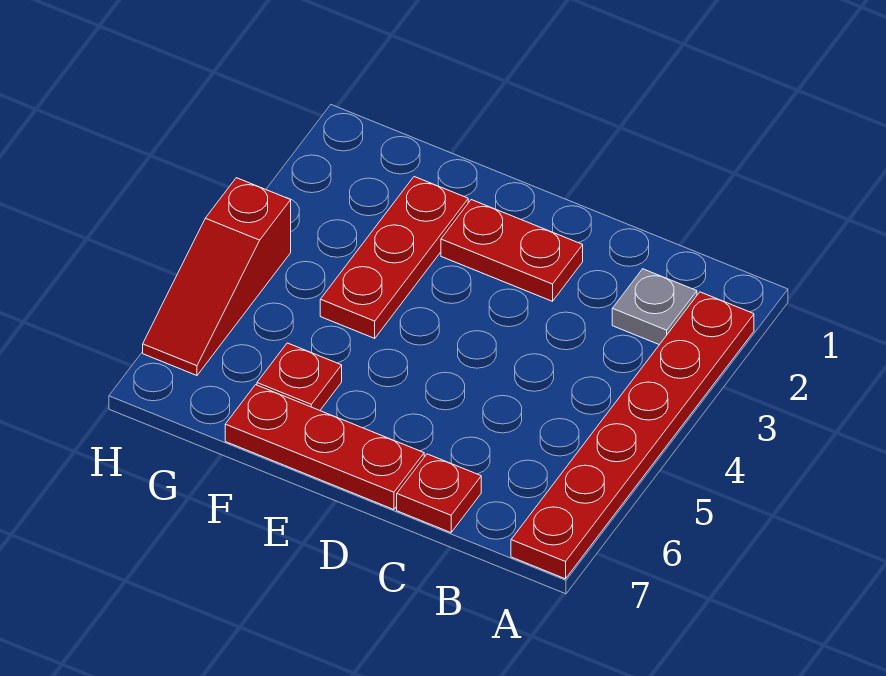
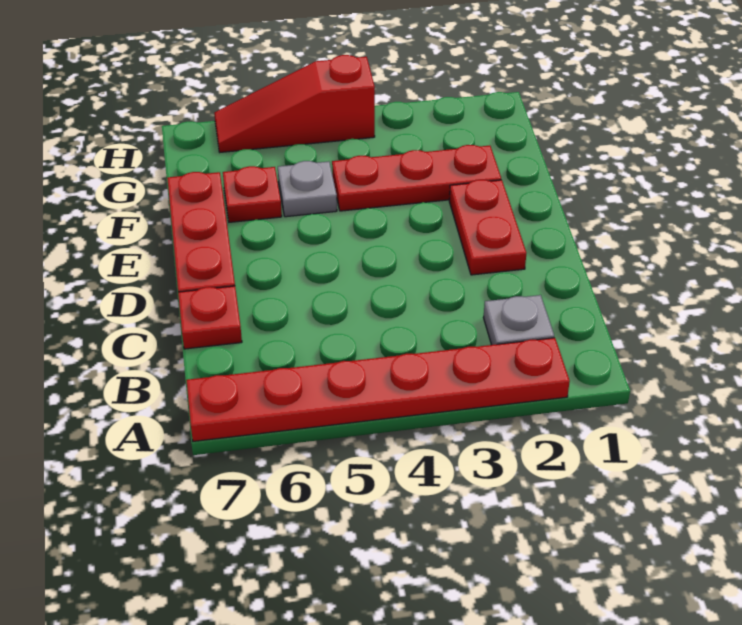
none -> grey 1x1 plate [278,161,337,217]

